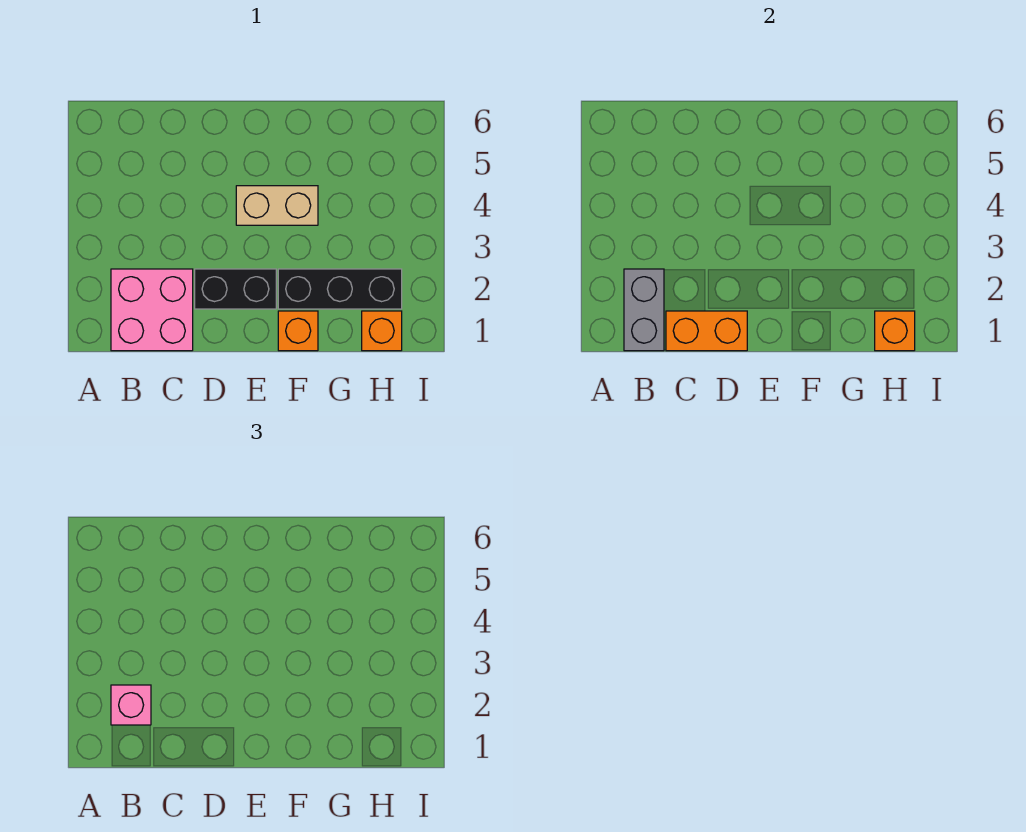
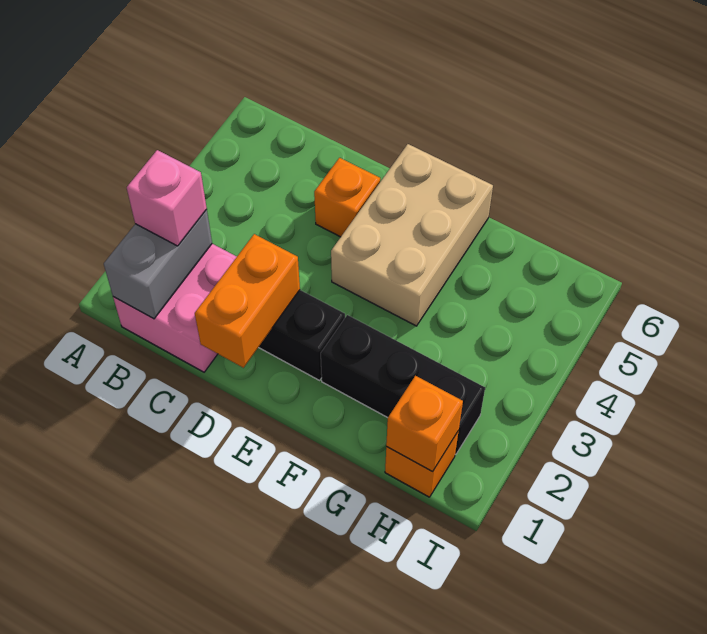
orange 1x2 brick [666,311,747,351] -> orange 1x2 brick turned to [195,234,300,368]
tan 1x2 brick [236,186,318,225] -> tan 2x3 brick [331,144,493,326]
orange 1x1 brick [278,311,318,351] -> orange 1x1 brick moved to [314,158,380,237]

